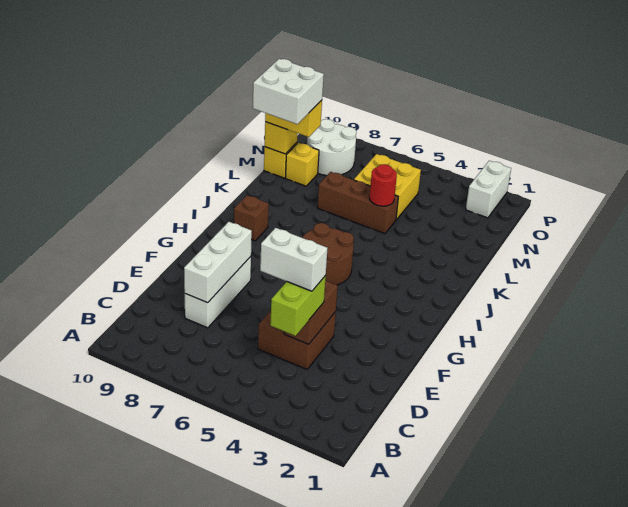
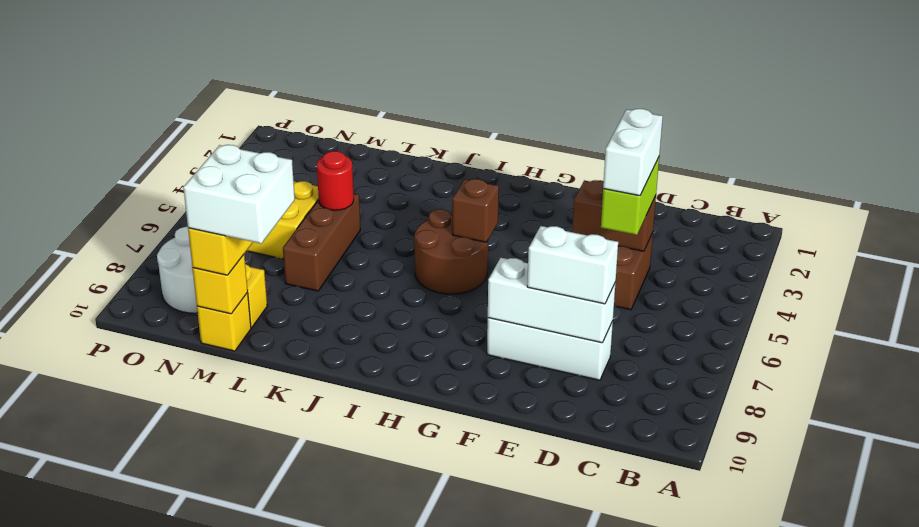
lime 1x2 brick [270,276,326,336] -> lime 1x2 brick turned to [601,157,659,235]
brown 1x1 brick [234,195,269,241] -> brown 1x1 brick moved to [452,179,499,242]
white 1x2 brick [466,161,511,218] -> white 1x2 brick moved to [527,226,618,304]

